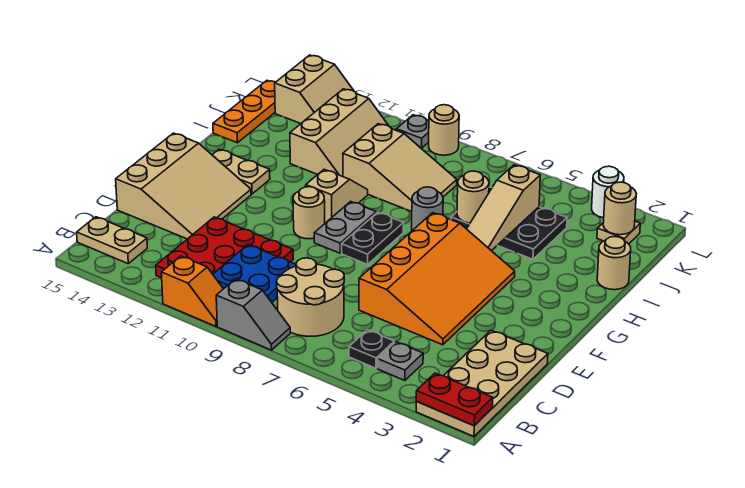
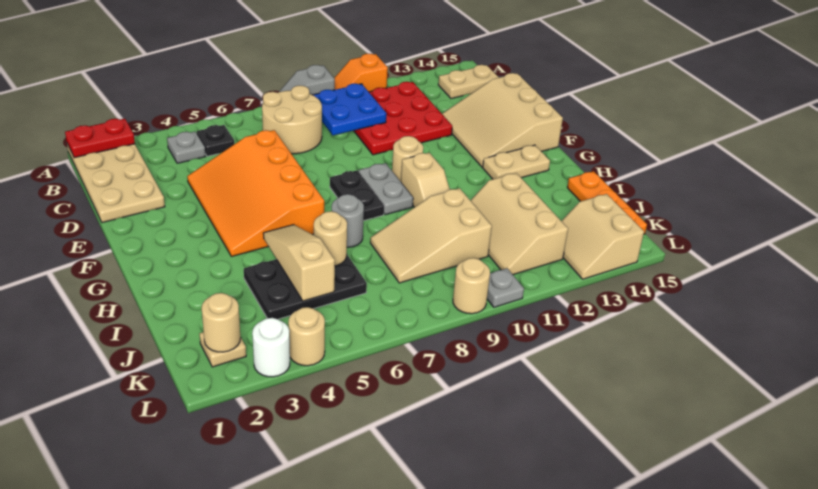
tan 1x1 round brick [597,237,631,290] -> tan 1x1 round brick moved to [288,307,325,366]

